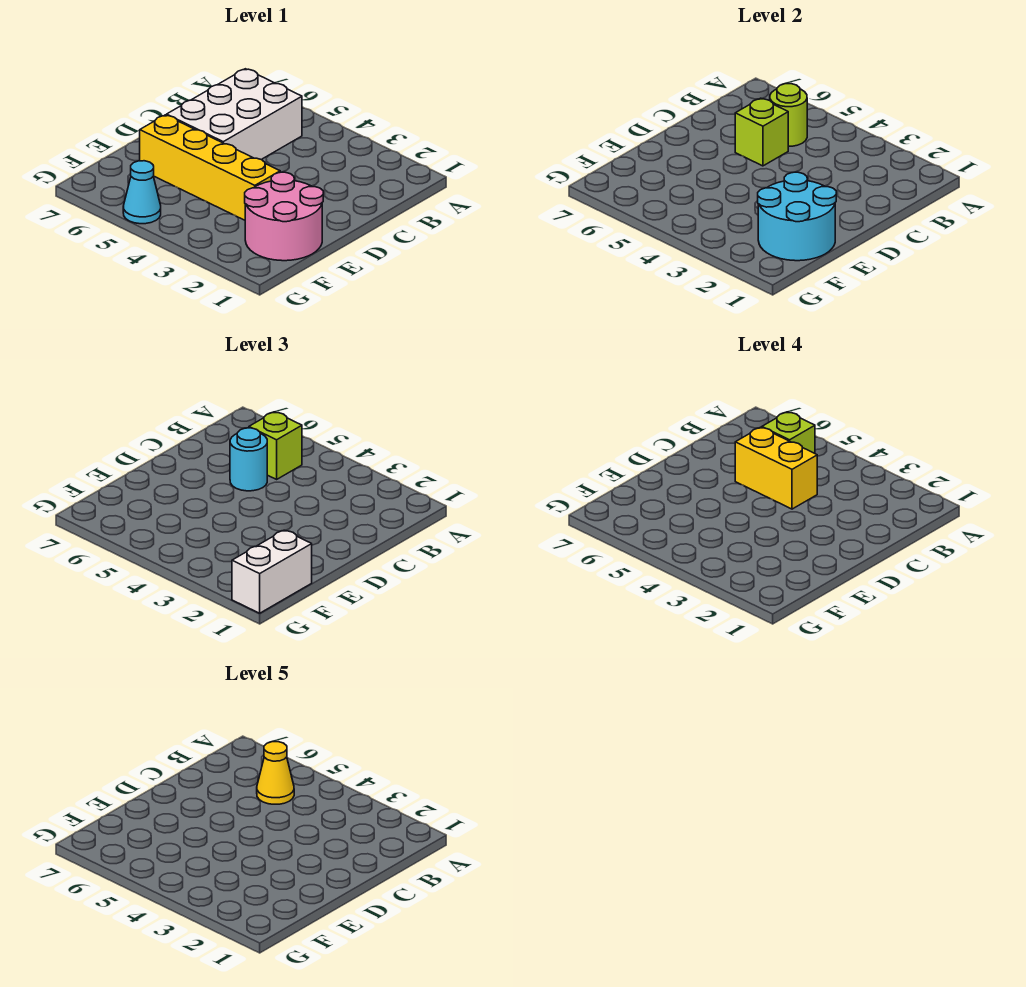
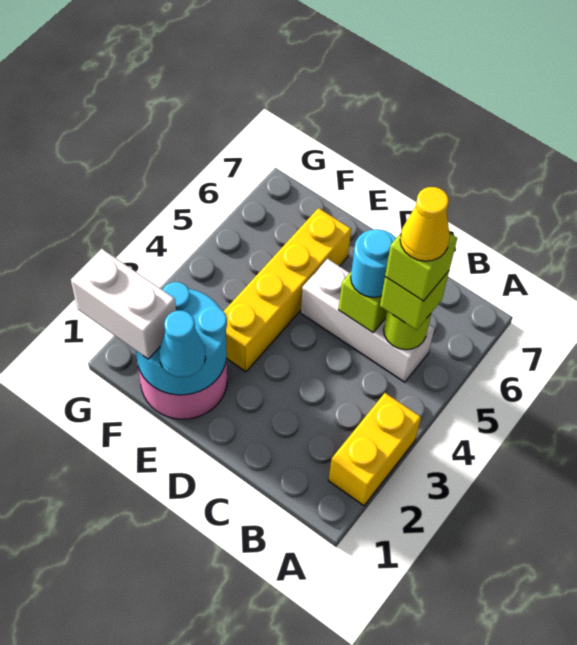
white 2x3 brick [167,69,302,160] -> white 1x3 brick [301,259,435,382]
yellow 1x2 brick [735,427,817,509] -> yellow 1x2 brick moved to [328,393,421,506]
cyan 1x1 cone [123,161,161,224] -> cyan 1x1 cone moved to [159,311,206,377]

